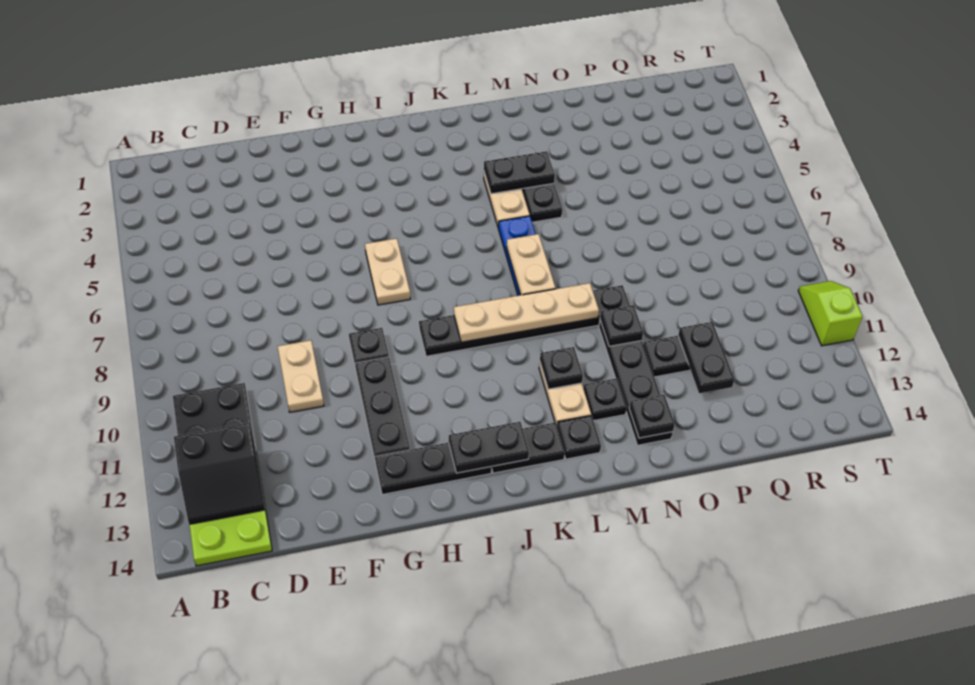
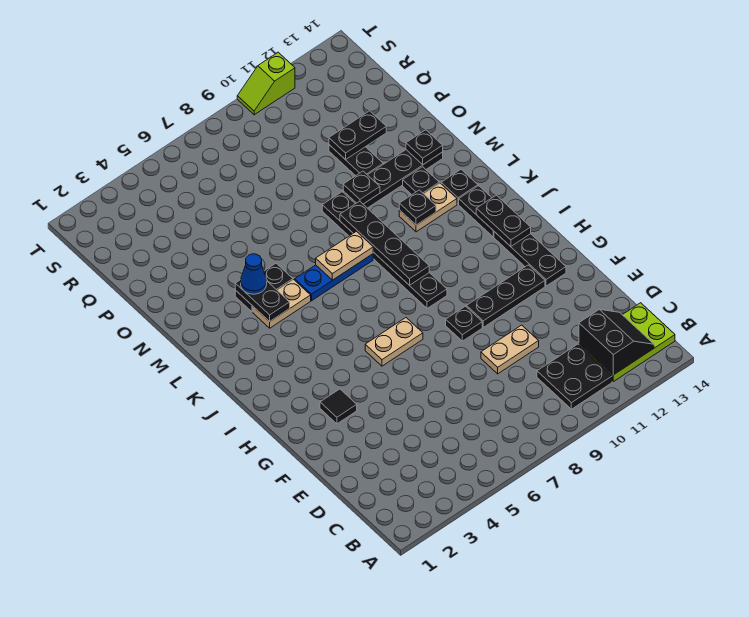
none -> black 1x1 tile [320,389,357,424]
tan 1x4 plate [454,283,599,342] -> black 1x4 plate [340,201,429,285]
none -> blue 1x1 cone [241,254,267,294]

